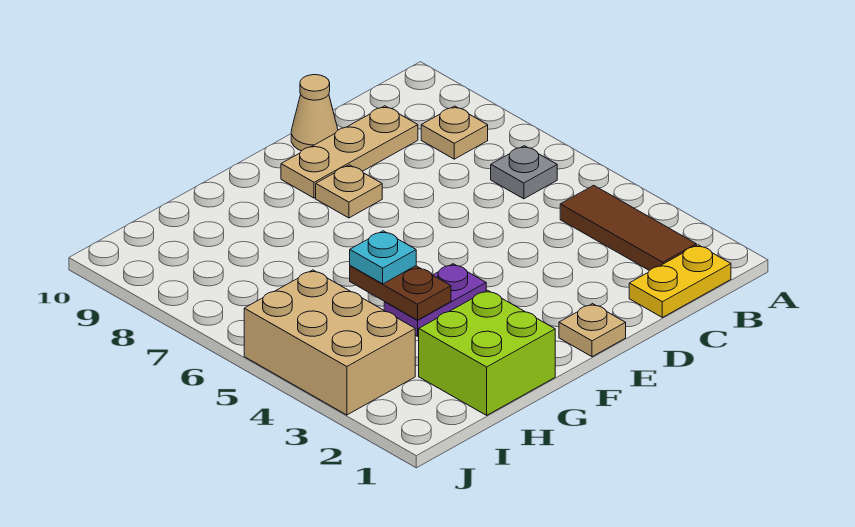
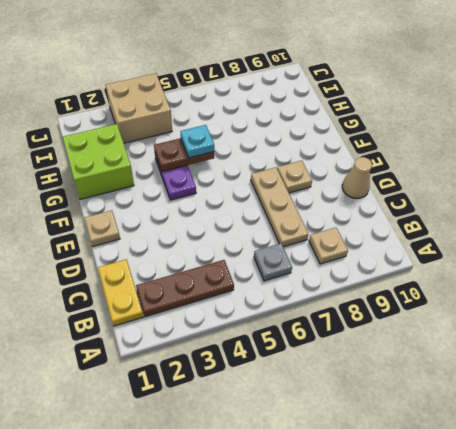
brown 1x3 tile [560,185,696,271] -> brown 1x3 plate [136,260,234,317]
tan 1x3 plate [281,106,418,198] -> tan 1x3 plate moved to [251,167,308,247]
tan 2x3 brick [244,270,415,415] -> tan 2x2 brick [106,74,172,143]

